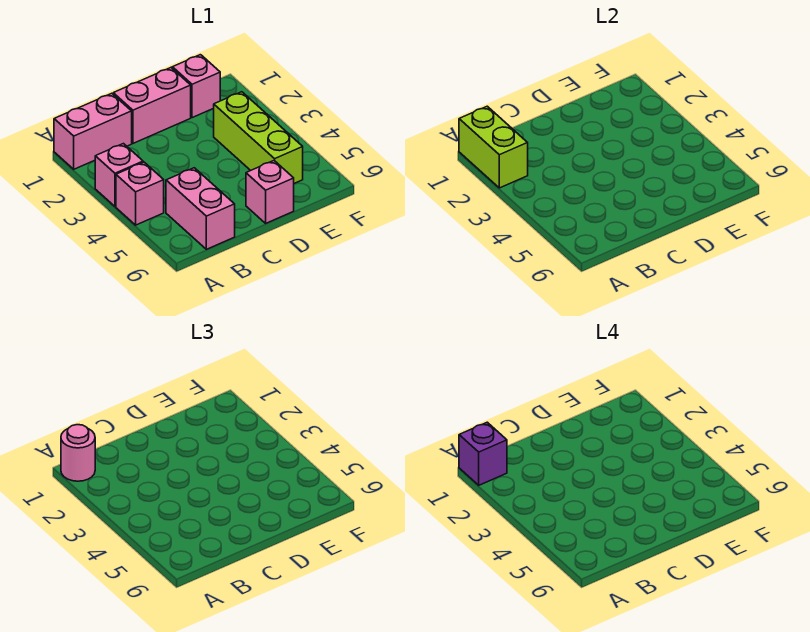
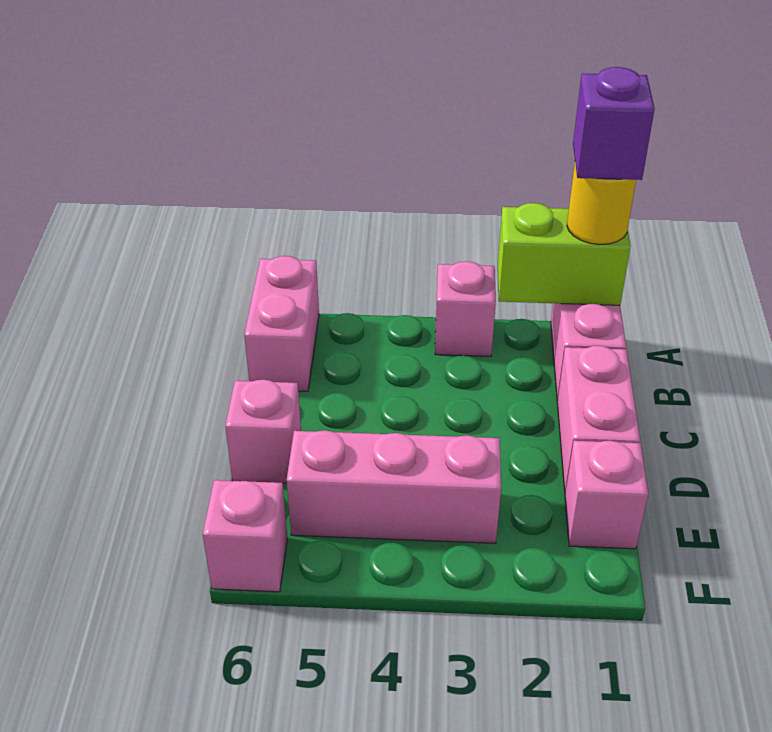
pink 1x1 round brick [61,425,95,481] -> yellow 1x1 round brick [567,164,636,245]
pink 1x1 brick [116,162,164,225] -> pink 1x1 brick moved to [203,480,287,592]
pink 1x2 brick [166,168,235,249] -> pink 1x2 brick turned to [244,256,319,391]
lime 1x3 brick [214,92,303,183] -> pink 1x3 brick [287,430,501,543]

